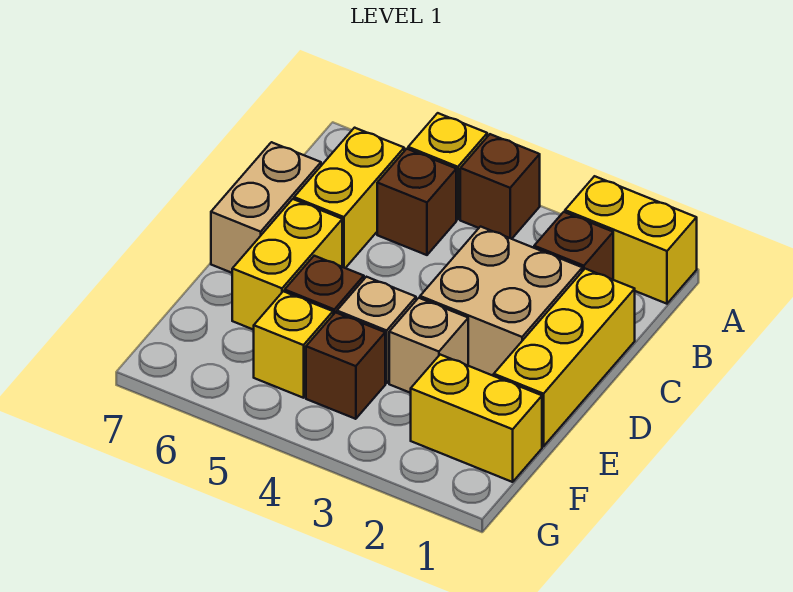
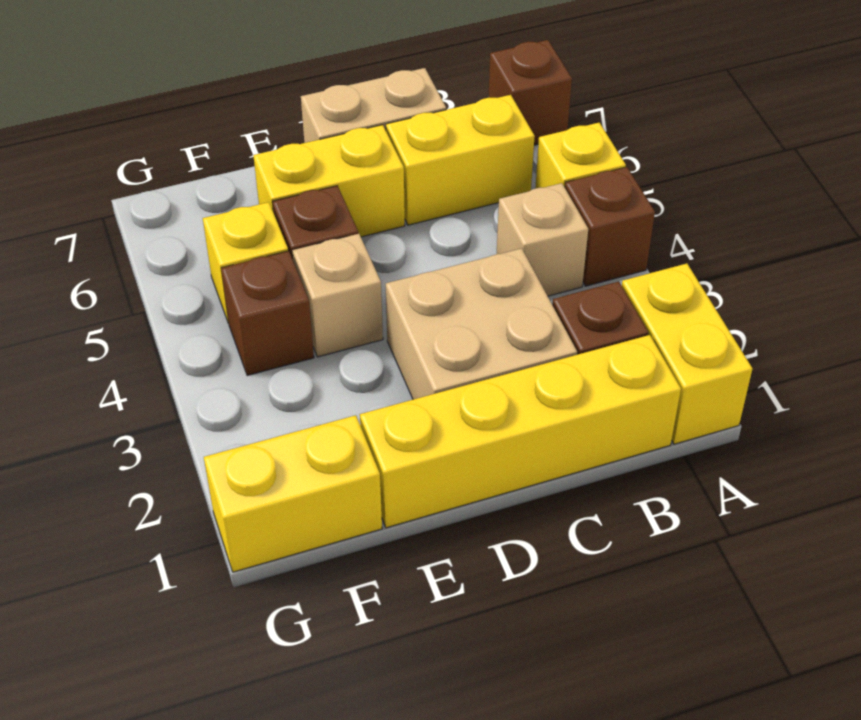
brown 1x1 brick [377,149,456,255] -> brown 1x1 brick moved to [488,40,572,145]
yellow 1x3 brick [494,269,635,446] -> yellow 1x4 brick [360,335,681,528]
tan 1x1 brick [389,298,468,393] -> tan 1x1 brick moved to [497,183,588,296]
yellow 1x2 brick [411,355,542,482] -> yellow 1x2 brick turned to [204,415,382,572]

